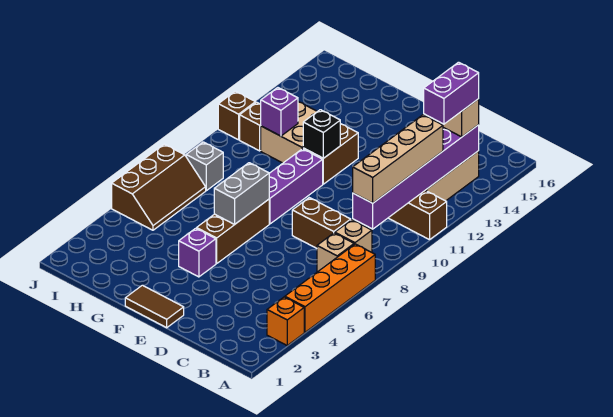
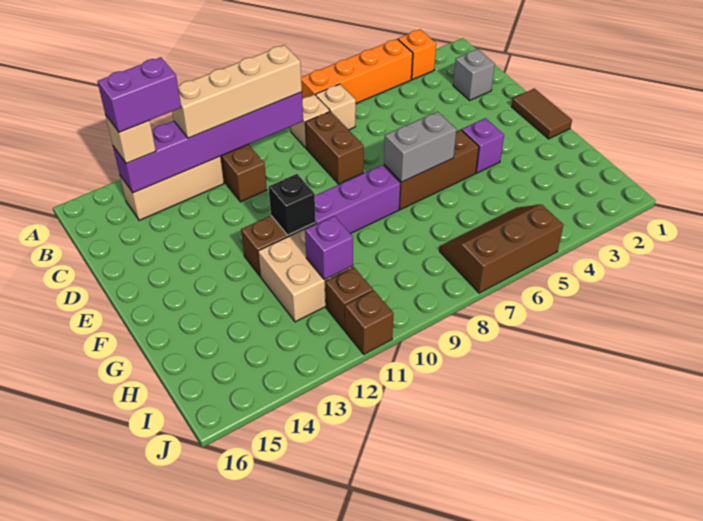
grey 1x1 brick [186,142,223,191] -> grey 1x1 brick moved to [453,49,495,100]

